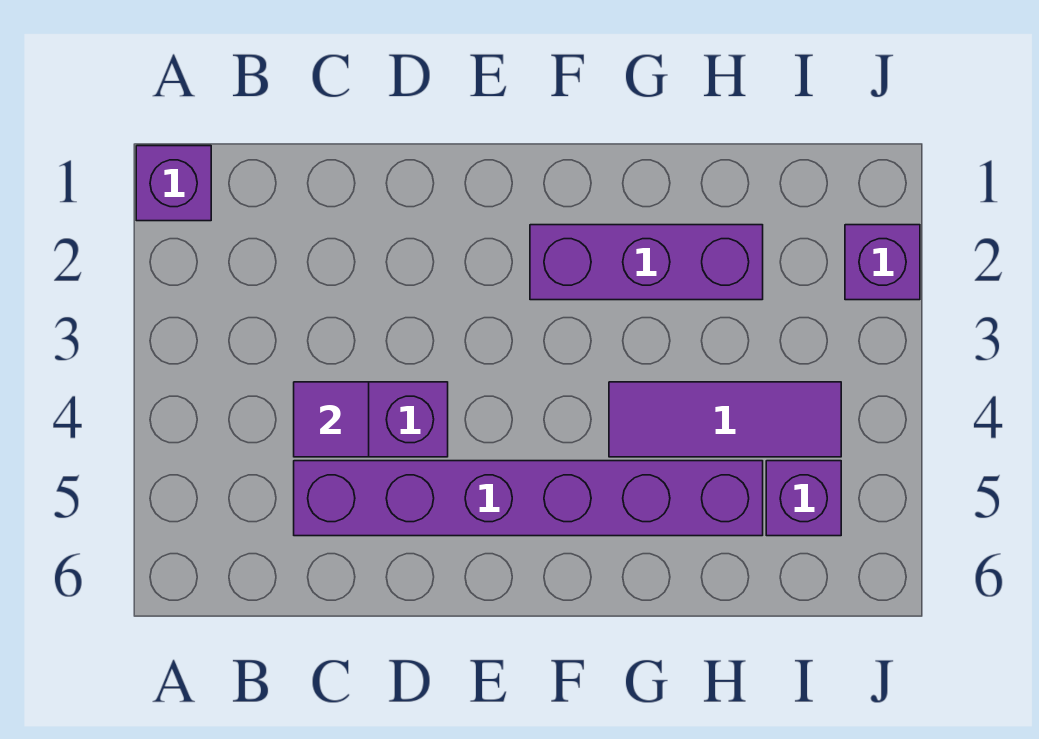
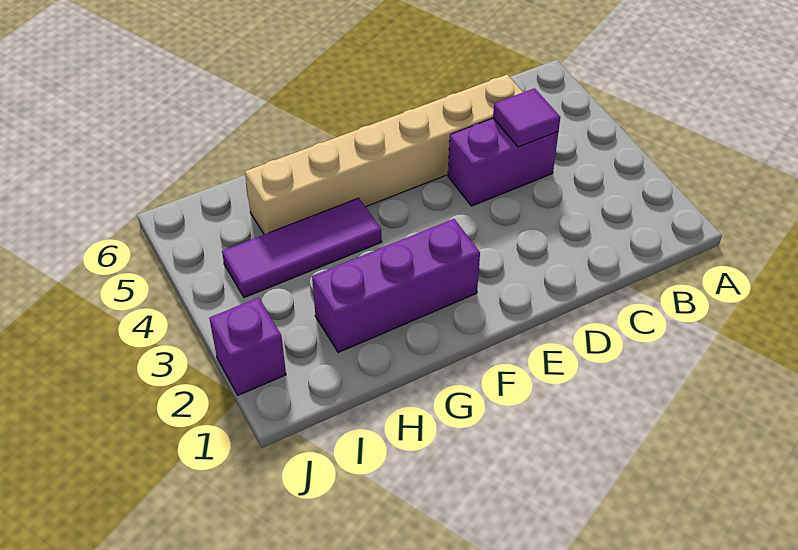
purple 1x1 brick [136,146,211,221] -> none
purple 1x6 brick [294,461,763,536] -> tan 1x6 brick [245,75,523,235]
purple 1x1 brick [766,461,841,536] -> none

